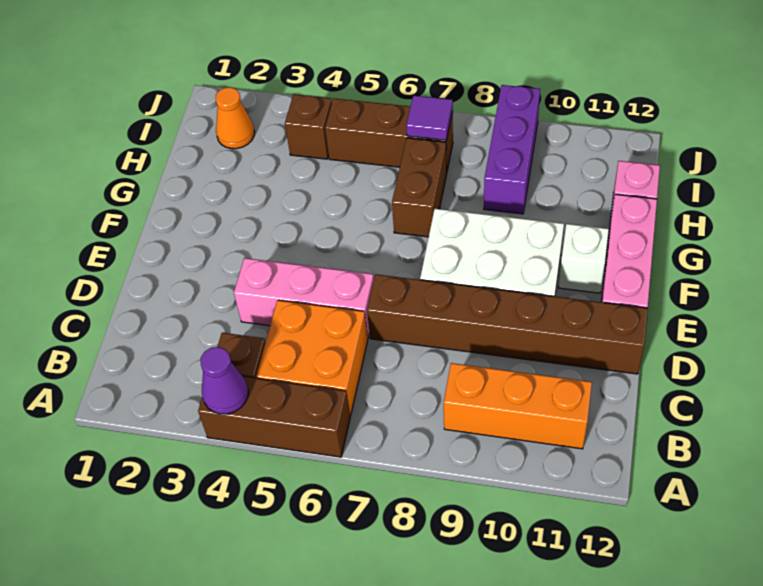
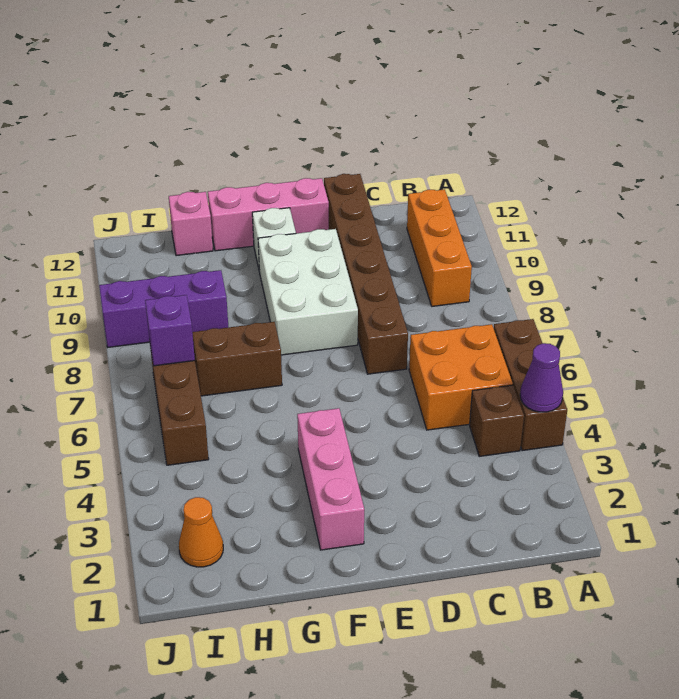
pink 1x3 brick [234,258,374,338] -> pink 1x3 brick moved to [297,408,364,550]
brown 1x1 brick [285,94,332,159] -> none
purple 1x1 tile [406,96,453,140] -> purple 1x1 brick [145,295,195,366]

